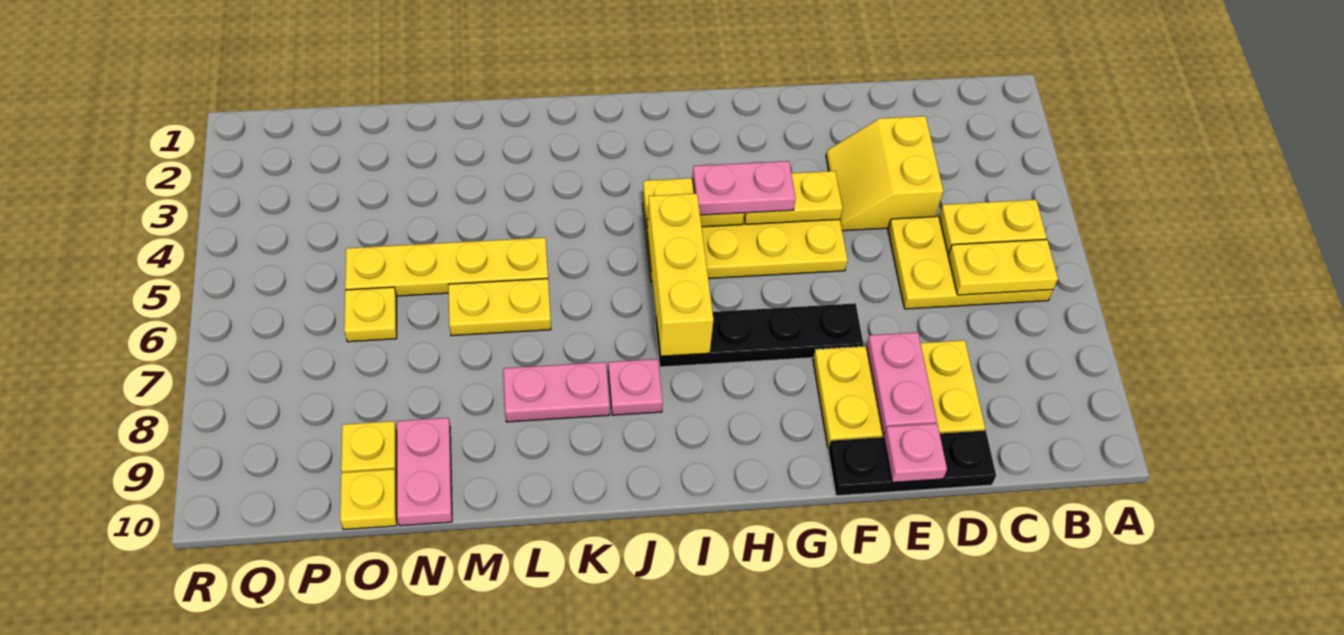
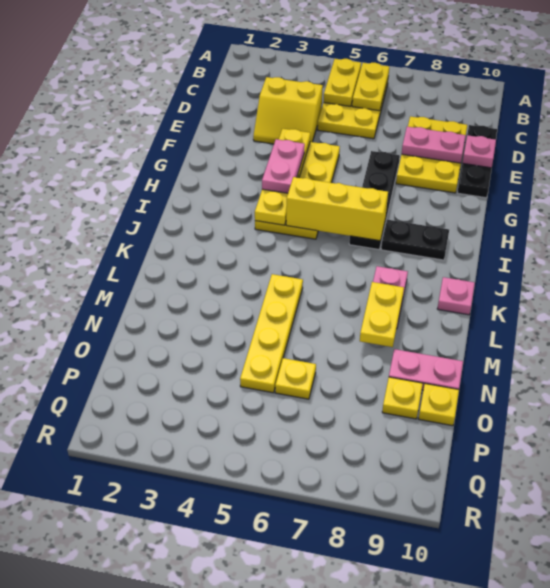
none -> black 1x2 plate [381,220,449,260]
pink 1x1 plate [608,359,663,415] -> pink 1x1 plate moved to [437,277,475,315]
yellow 1x2 plate [448,279,551,336] -> yellow 1x2 plate moved to [360,282,404,347]

